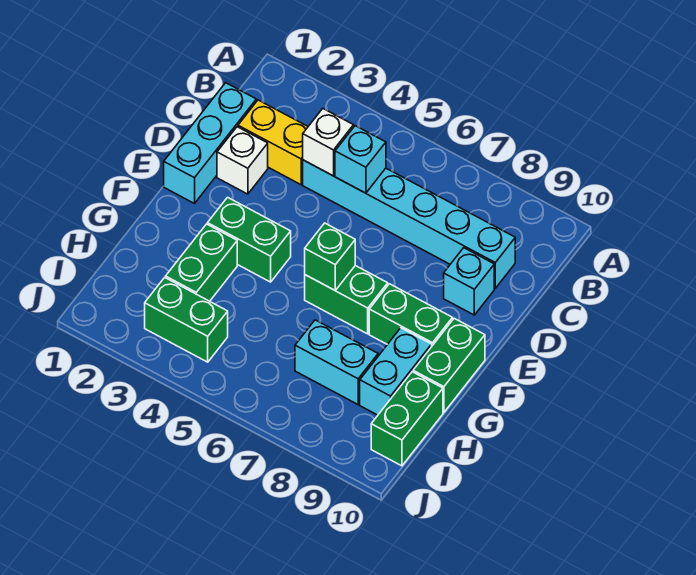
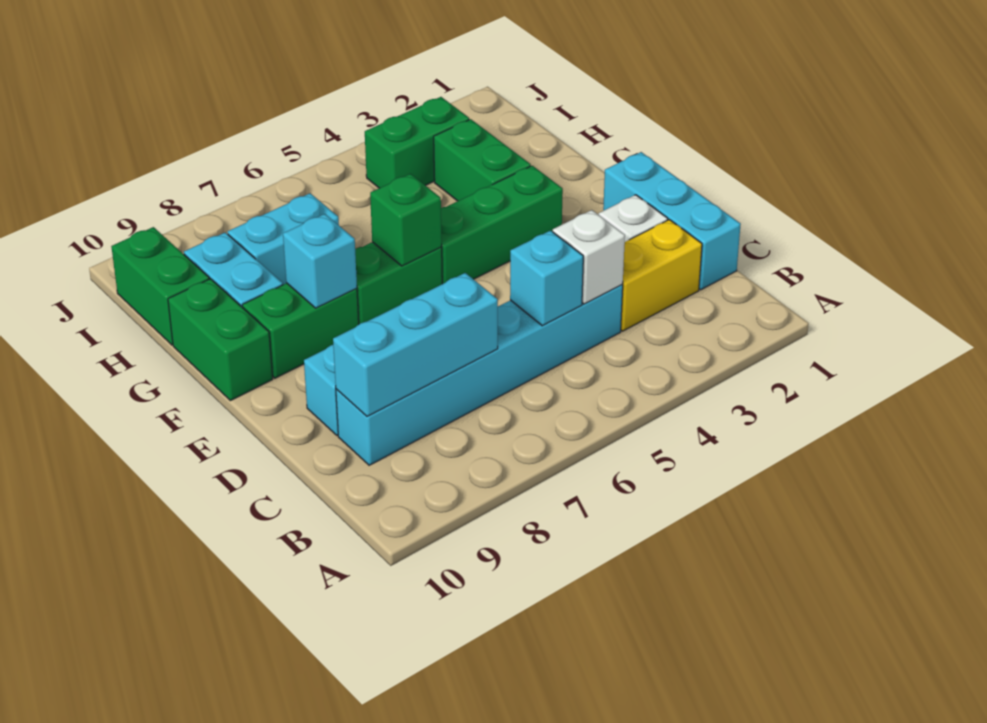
none -> cyan 1x3 brick [333,273,498,416]
green 1x2 brick [207,197,291,282] -> green 1x3 brick [441,166,563,284]
none -> cyan 1x1 brick [283,214,357,308]

